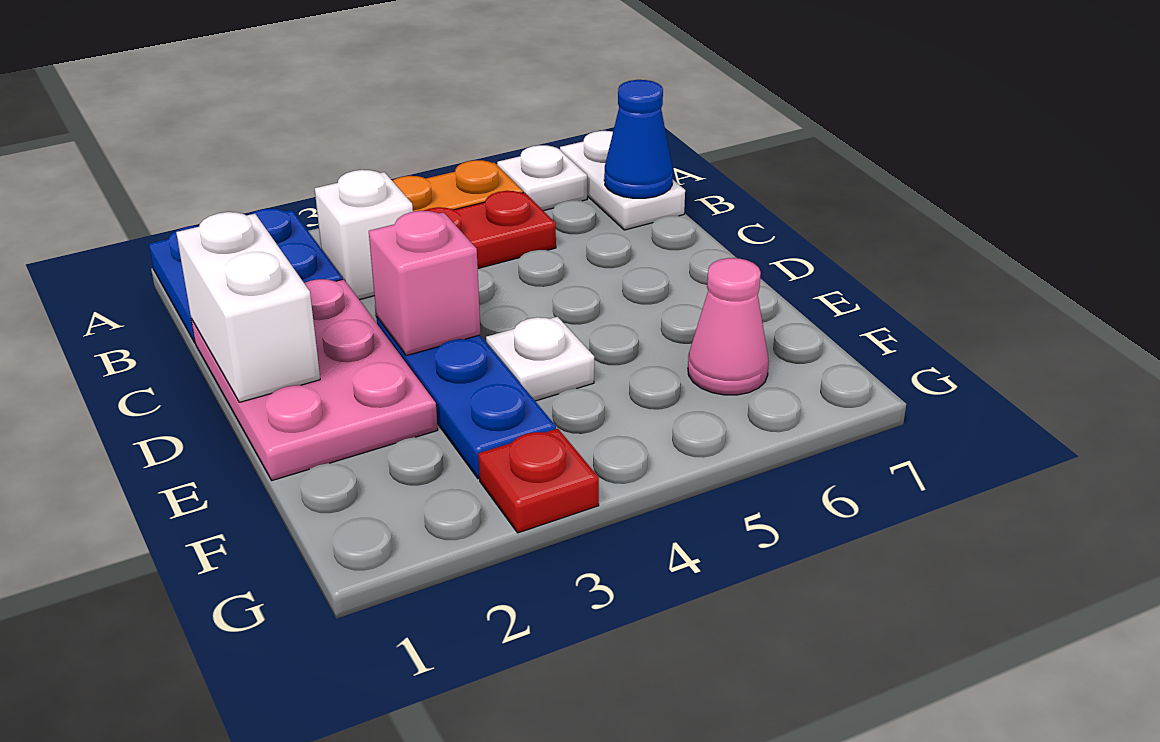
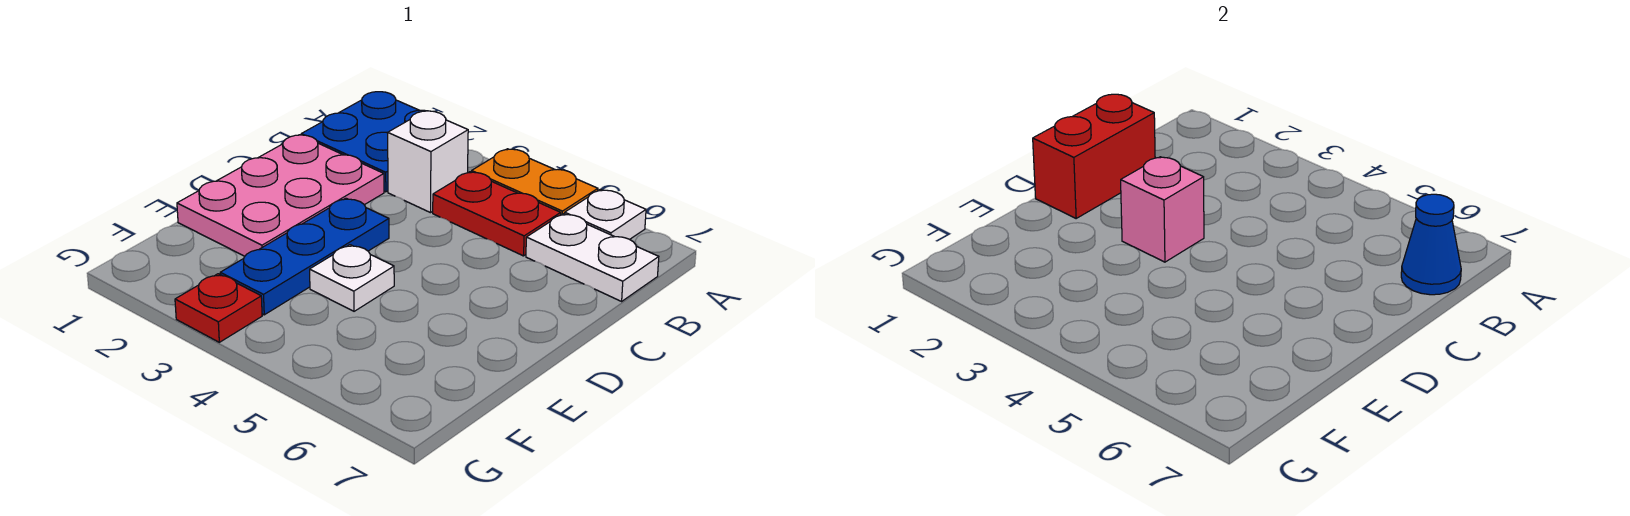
white 1x2 plate [560,131,685,230] -> white 1x2 plate turned to [526,214,659,301]
white 1x2 brick [176,212,320,402] -> red 1x2 brick [1033,94,1155,218]
pink 1x1 cone [688,258,769,395] -> none

